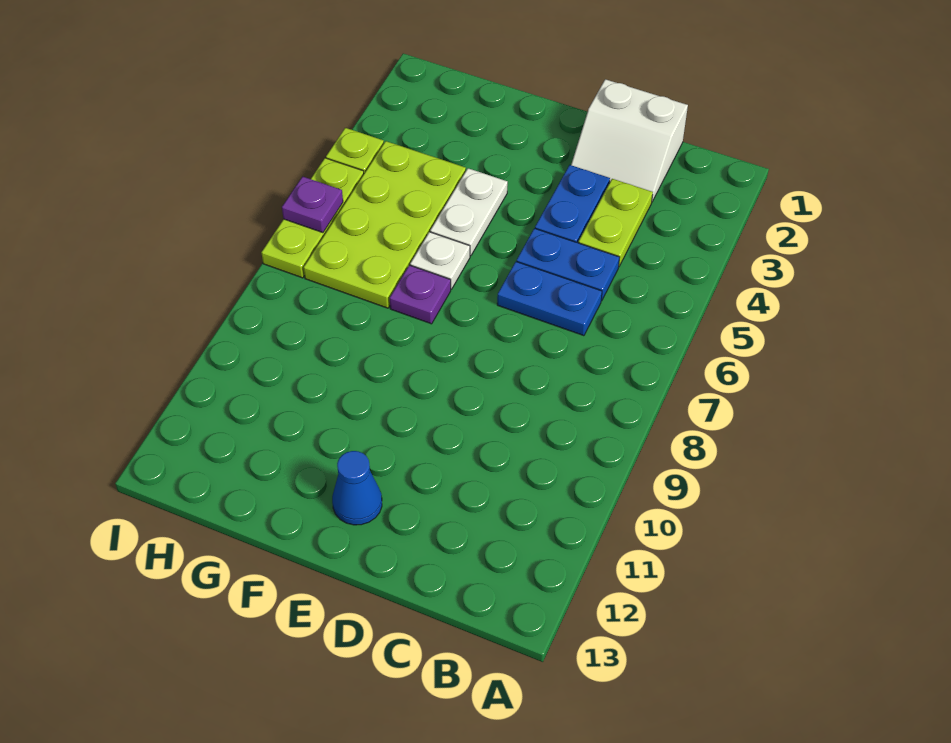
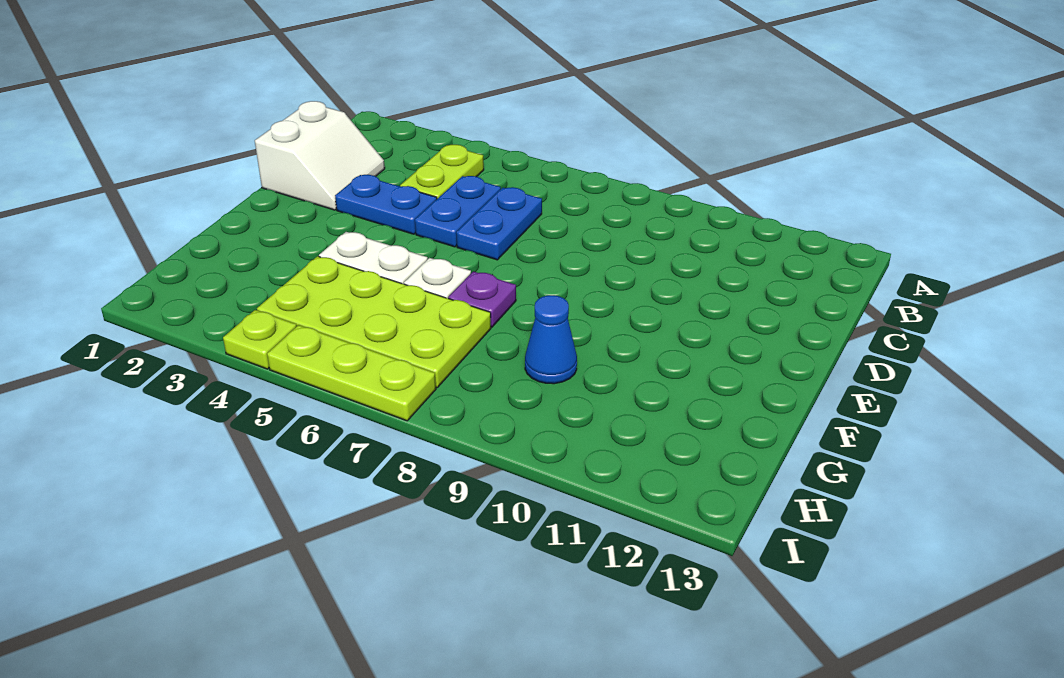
lime 1x2 plate [578,179,653,266] -> lime 1x2 plate turned to [400,145,484,199]
blue 1x1 cone [332,451,382,525] -> blue 1x1 cone moved to [525,295,577,384]
purple 1x1 plate [282,177,343,233] -> none

